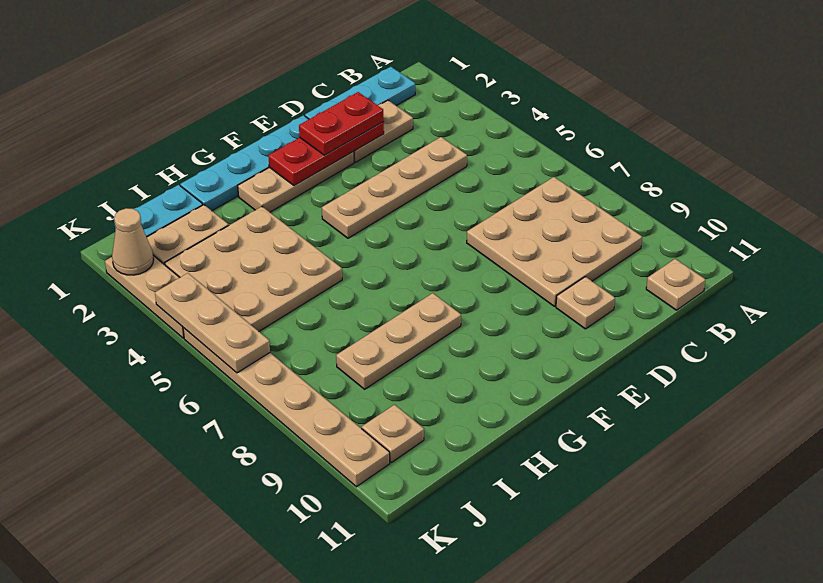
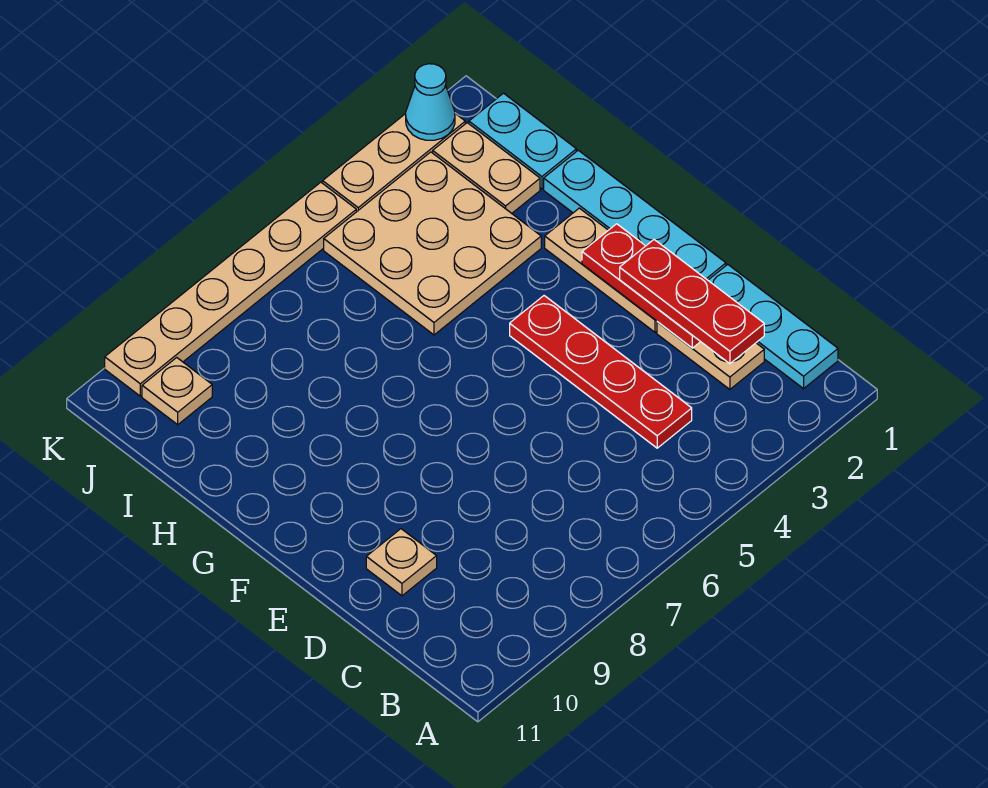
tan 3x3 plate [467,177,642,306] -> none
tan 1x1 plate [646,259,705,310] -> none
tan 1x4 plate [322,137,467,238] -> red 1x4 plate [510,296,692,448]
red 1x2 plate [299,92,384,155] -> red 1x3 plate [620,240,764,364]
tan 1x3 plate [336,293,461,389] -> none
tan 1x1 cone [112,208,154,275] -> cyan 1x1 cone [406,64,455,140]
tan 1x3 plate [155,273,270,373] -> none

